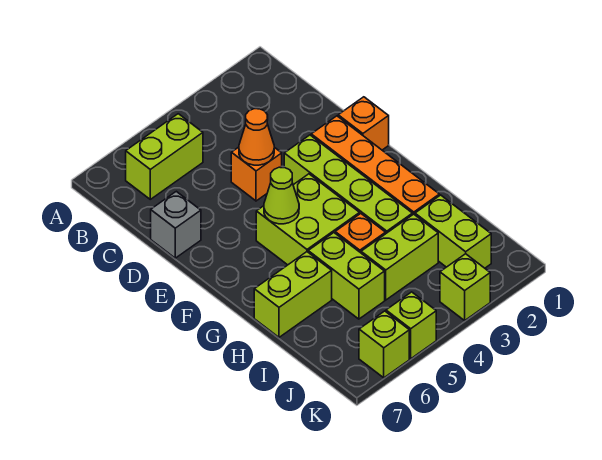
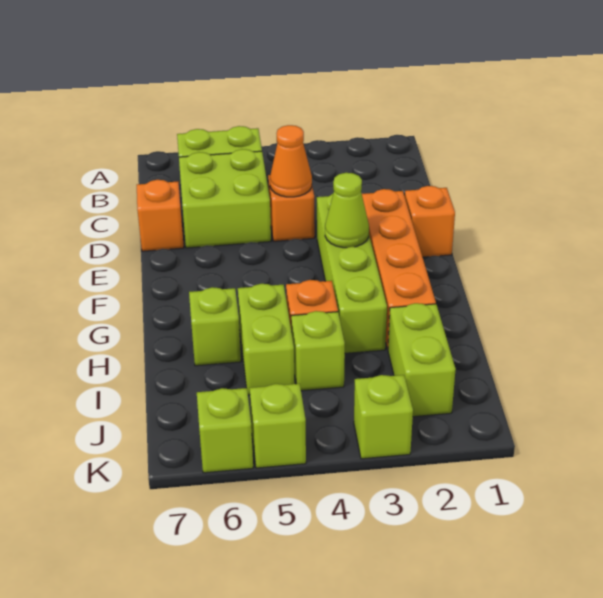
grey 1x1 brick [151,191,201,258] -> orange 1x1 brick [137,180,184,251]
lime 2x2 brick [256,174,360,265] -> lime 2x2 brick moved to [179,149,271,248]
lime 1x1 cone [264,167,299,224] -> lime 1x1 cone moved to [325,173,369,248]
lime 1x2 brick [254,252,332,337] -> lime 1x1 brick [189,287,241,366]
lime 1x2 brick [361,214,438,300] -> lime 1x1 brick [291,311,345,391]

